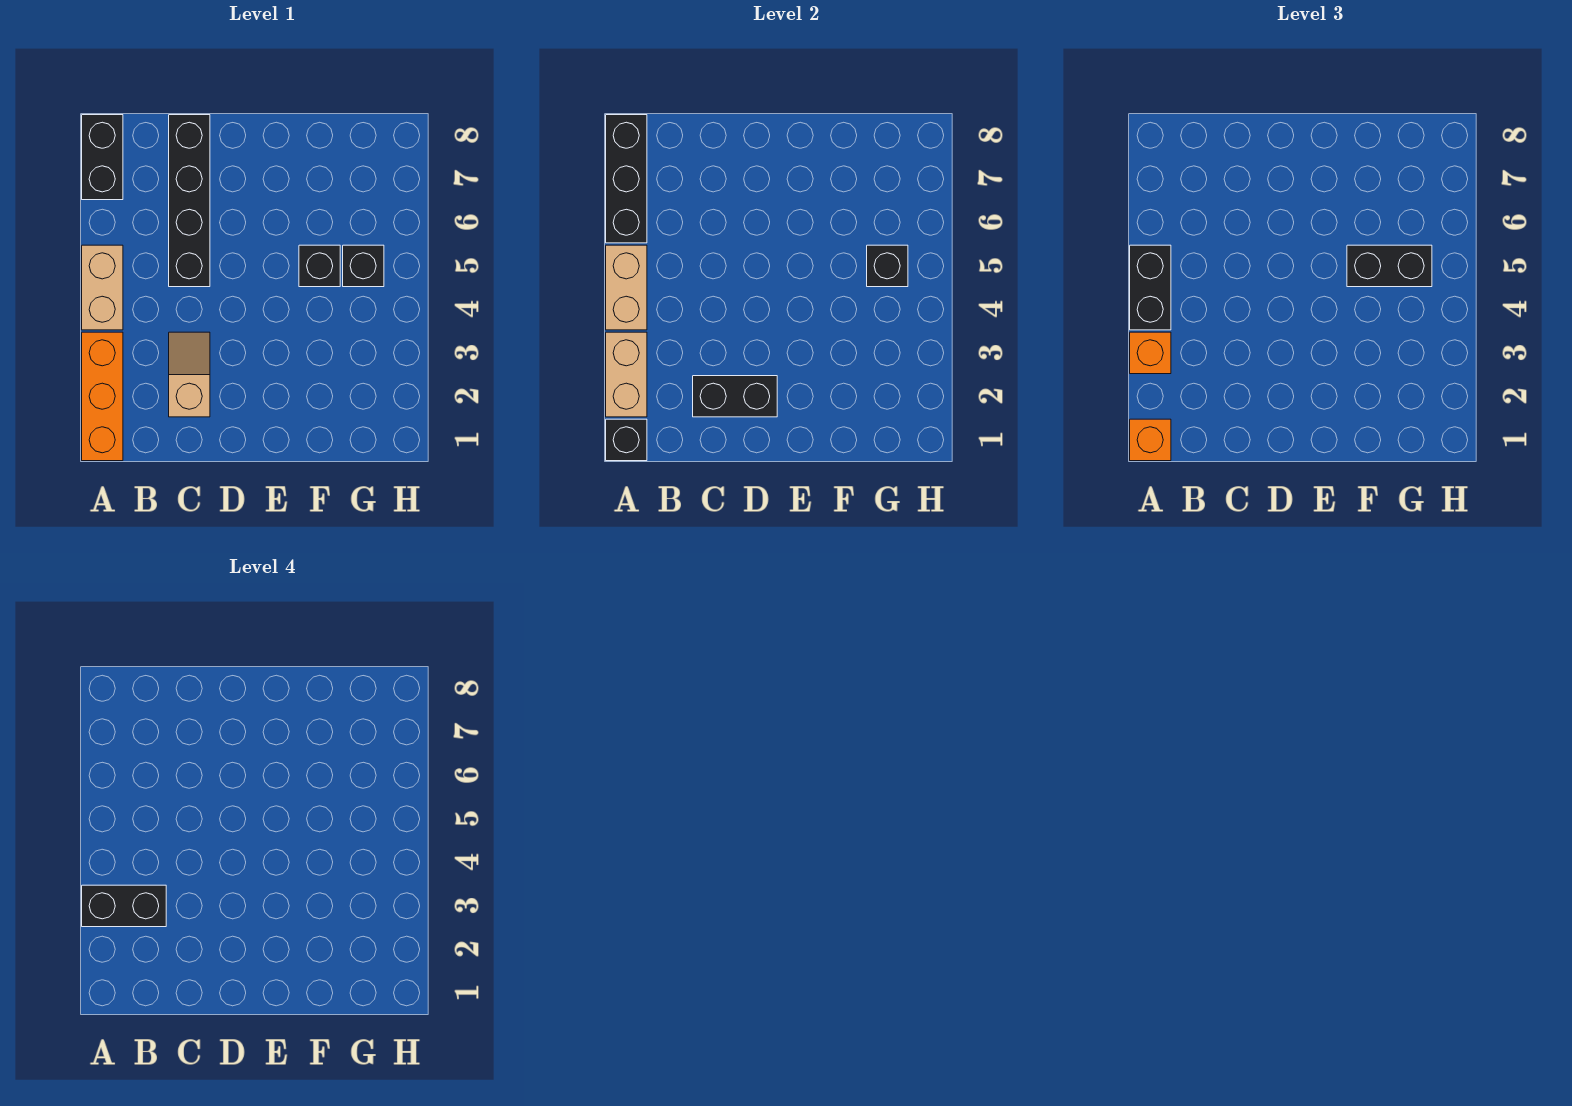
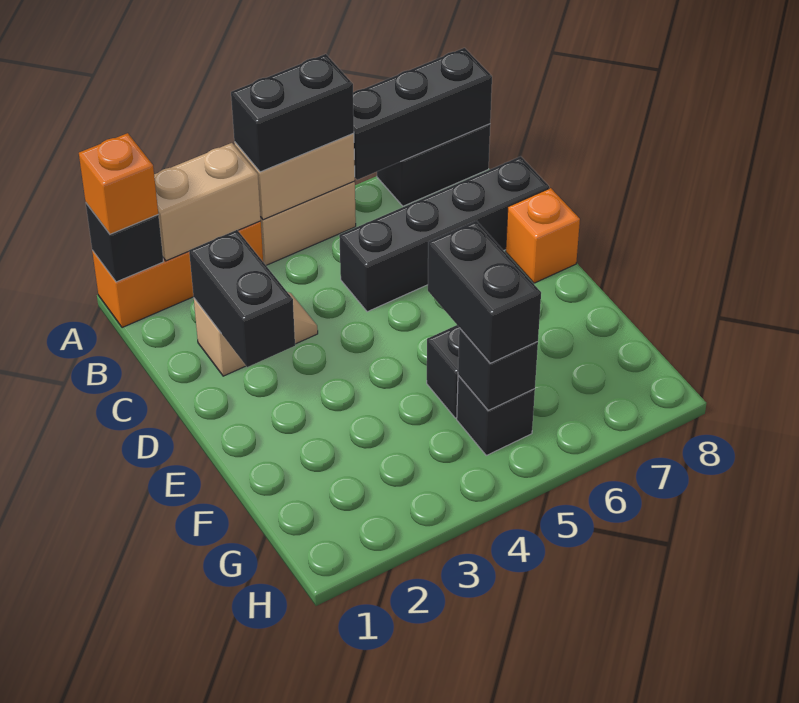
orange 1x1 brick [1130,332,1171,374] -> orange 1x1 brick moved to [506,188,580,283]
black 1x2 brick [82,885,166,927] -> none

